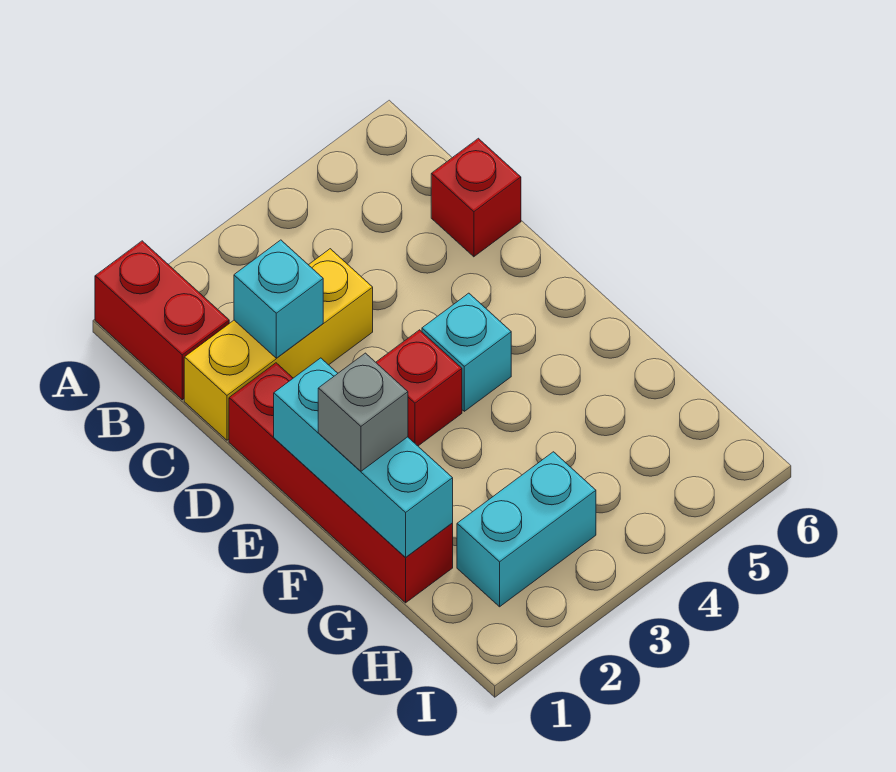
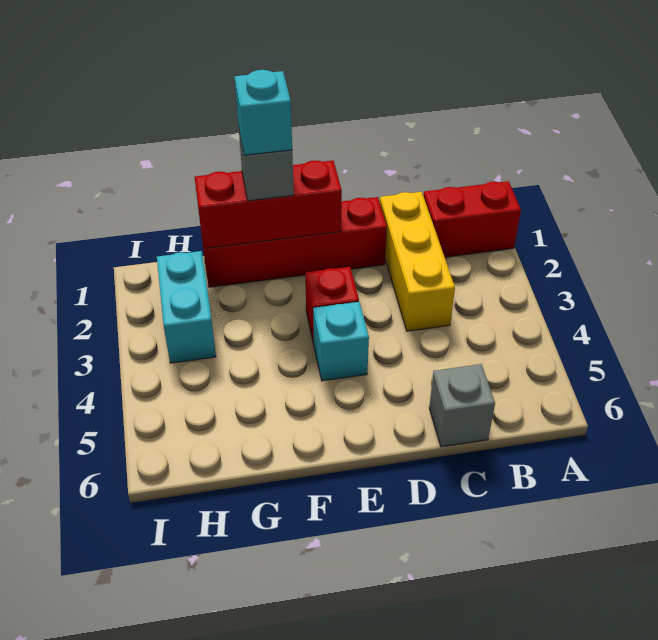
cyan 1x1 brick [234,240,323,358] -> cyan 1x1 brick moved to [235,70,292,155]
red 1x1 brick [431,138,521,257] -> grey 1x1 brick [429,364,495,447]
cyan 1x3 brick [274,358,453,557] -> red 1x3 brick [195,160,342,249]

